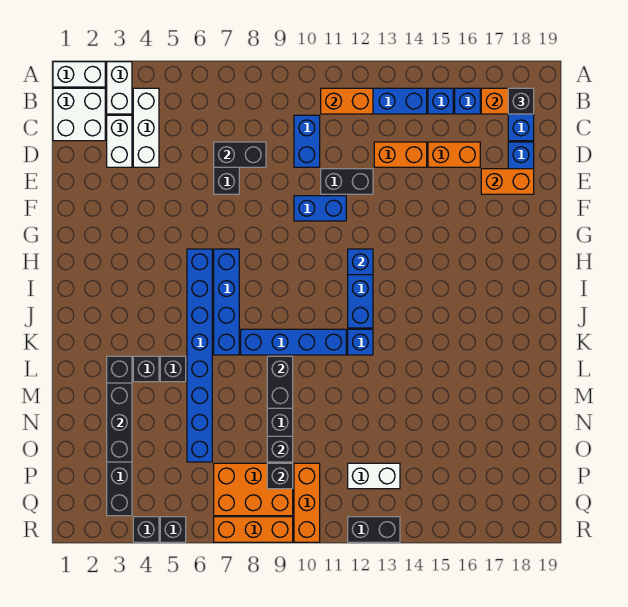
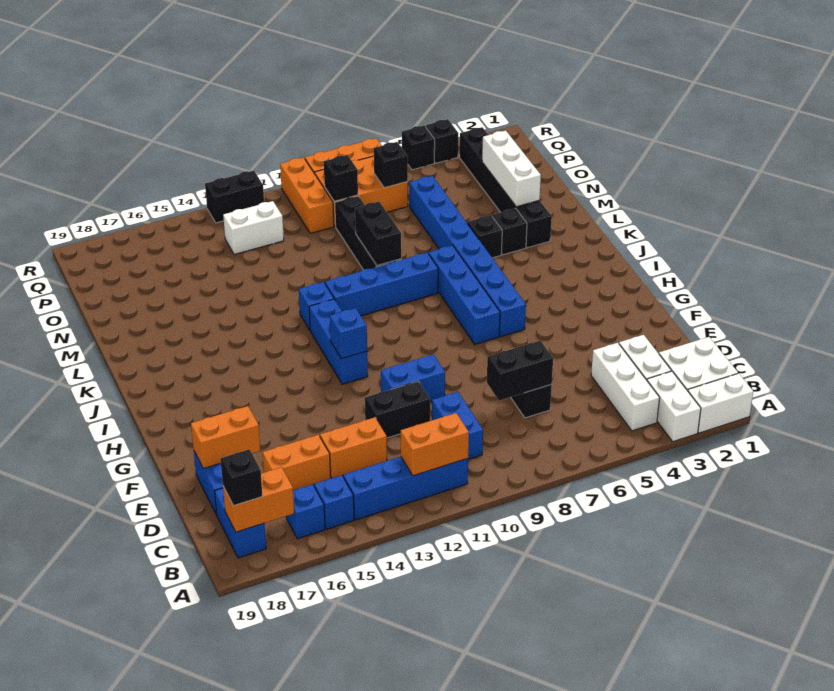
black 1x3 brick [107,383,132,462] -> white 1x3 brick [482,131,541,207]
black 1x1 brick [267,436,293,462] -> black 1x1 brick moved to [374,142,408,188]

